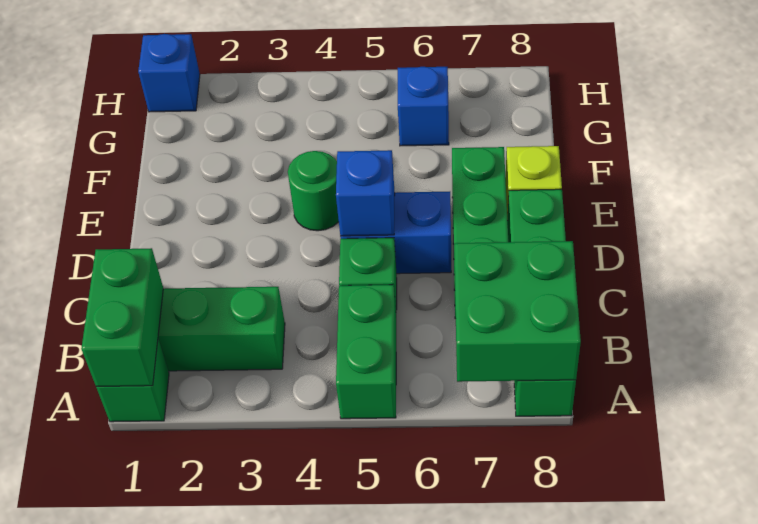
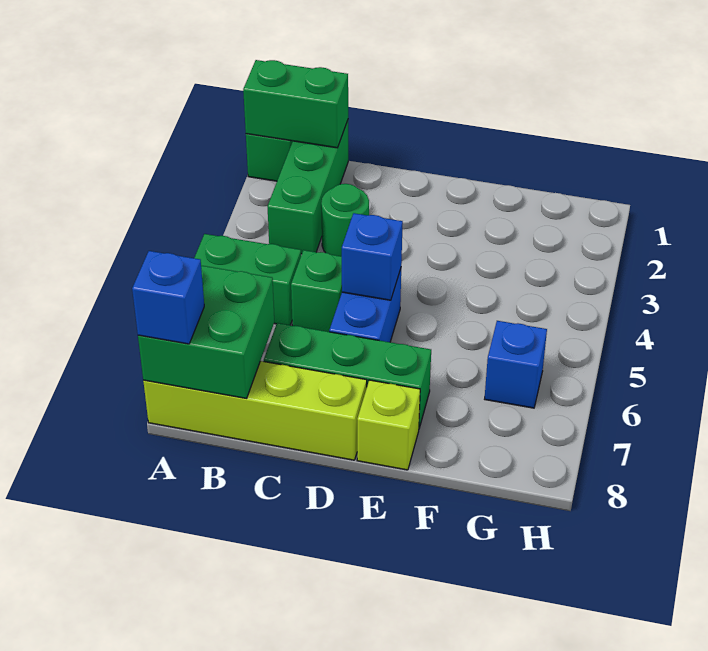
green 1x4 brick [507,189,576,416] -> lime 1x4 brick [143,361,367,460]
green 1x1 round brick [288,151,339,231] -> green 1x1 round brick moved to [321,184,369,256]
blue 1x1 brick [138,34,200,112] -> blue 1x1 brick moved to [132,251,204,344]

